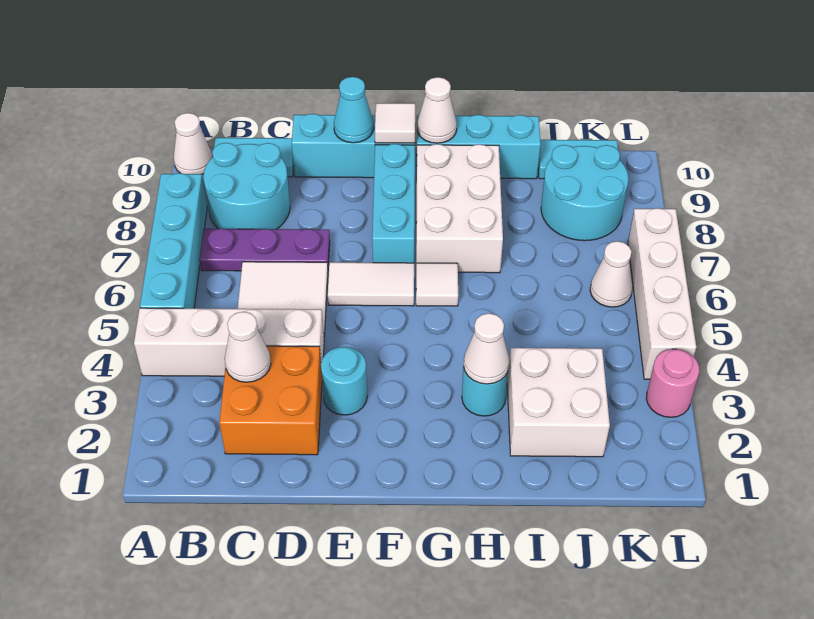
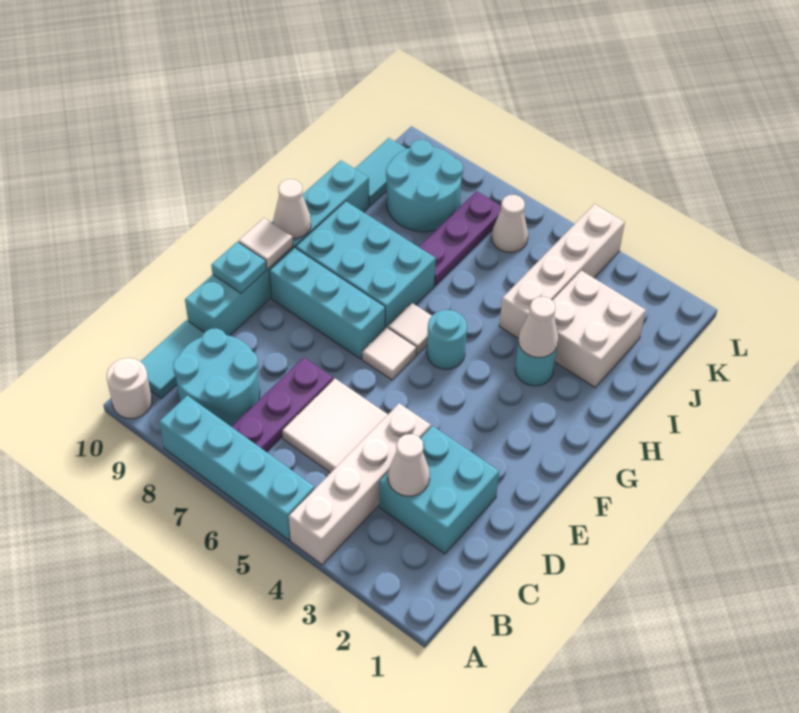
white 1x1 cone [174,113,212,174] -> white 1x1 round brick [107,358,152,419]
orange 2x2 brick [219,346,322,455] -> cyan 2x2 brick [379,426,499,554]
cyan 1x1 round brick [321,347,367,415] -> cyan 1x1 round brick moved to [427,310,467,369]
white 1x2 tile [328,262,414,306] -> white 1x1 tile [362,327,417,380]
cyan 1x1 cone [334,77,374,143] -> cyan 1x1 plate [211,242,267,293]
white 2x3 brick [416,144,503,273] -> cyan 2x3 brick [296,201,436,328]
none -> purple 1x3 plate [419,191,501,286]
pink 1x1 round brick [646,349,699,417] -> none
white 1x4 brick [628,208,696,379] -> white 1x4 brick turned to [499,204,625,339]

